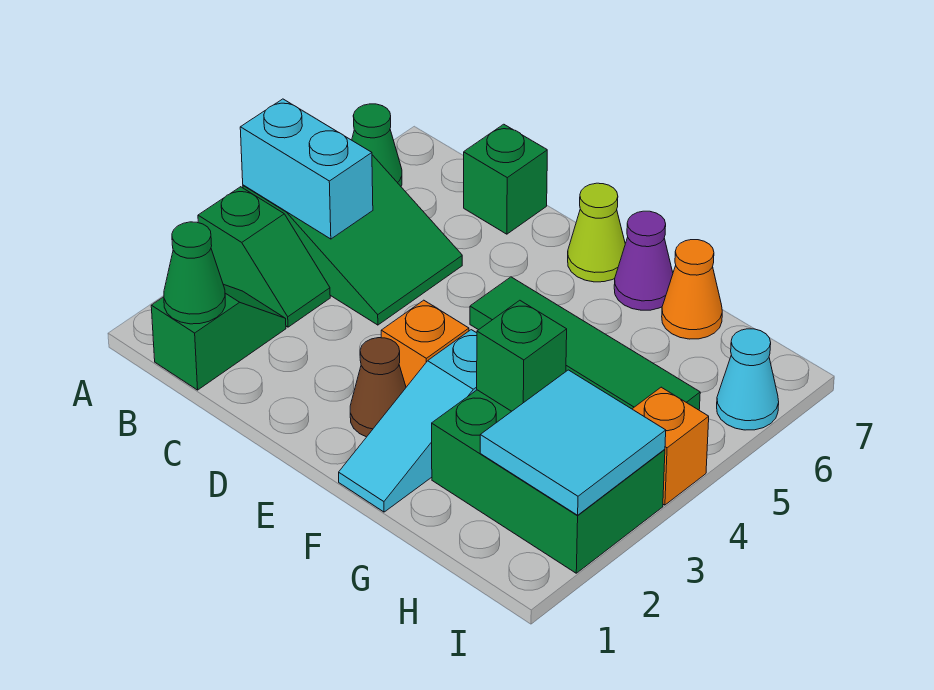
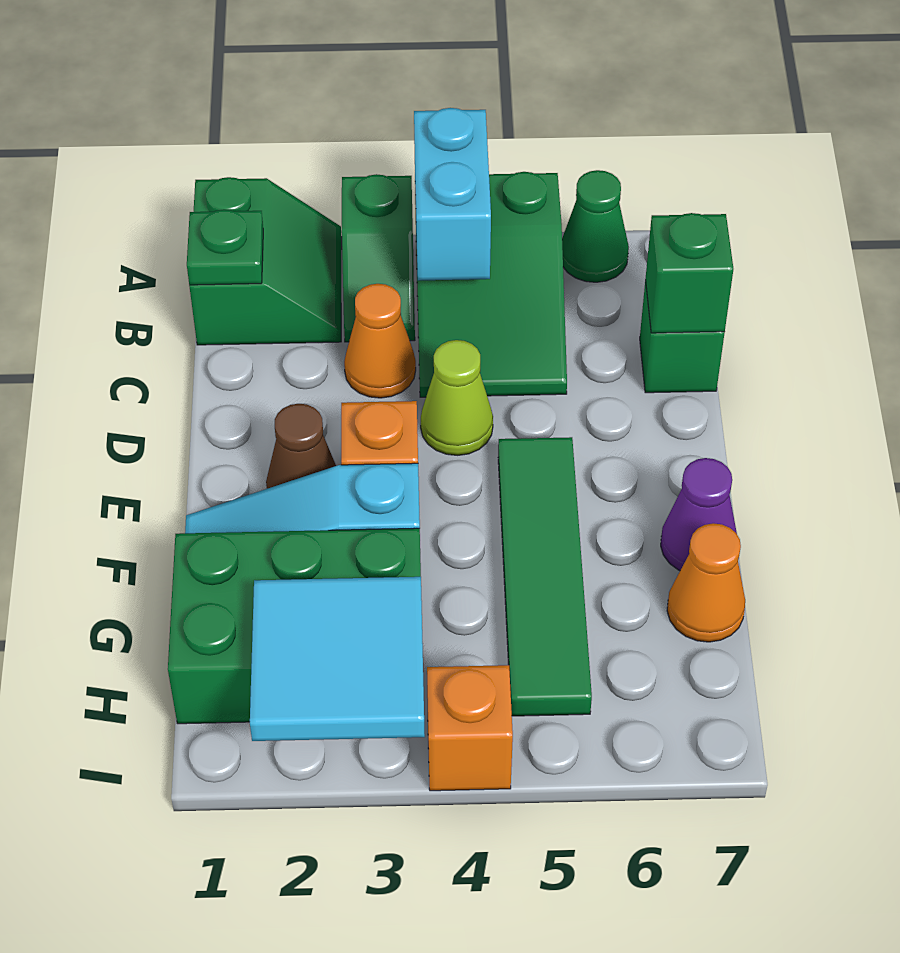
green 1x2 slope [151,285,286,390] -> green 2x2 slope [189,177,342,345]
green 1x1 cone [164,222,225,324] -> green 1x1 plate [187,210,263,285]
none -> orange 1x1 cone [344,284,416,398]
lime 1x1 cone [568,183,625,282] -> lime 1x1 cone moved to [421,340,493,455]
green 2x3 brick [432,390,665,573] -> green 2x3 brick turned to [168,528,421,724]
green 1x1 brick [477,300,567,411] -> green 1x1 brick moved to [646,213,733,333]
cyan 1x1 cone [717,329,779,430] -> none

